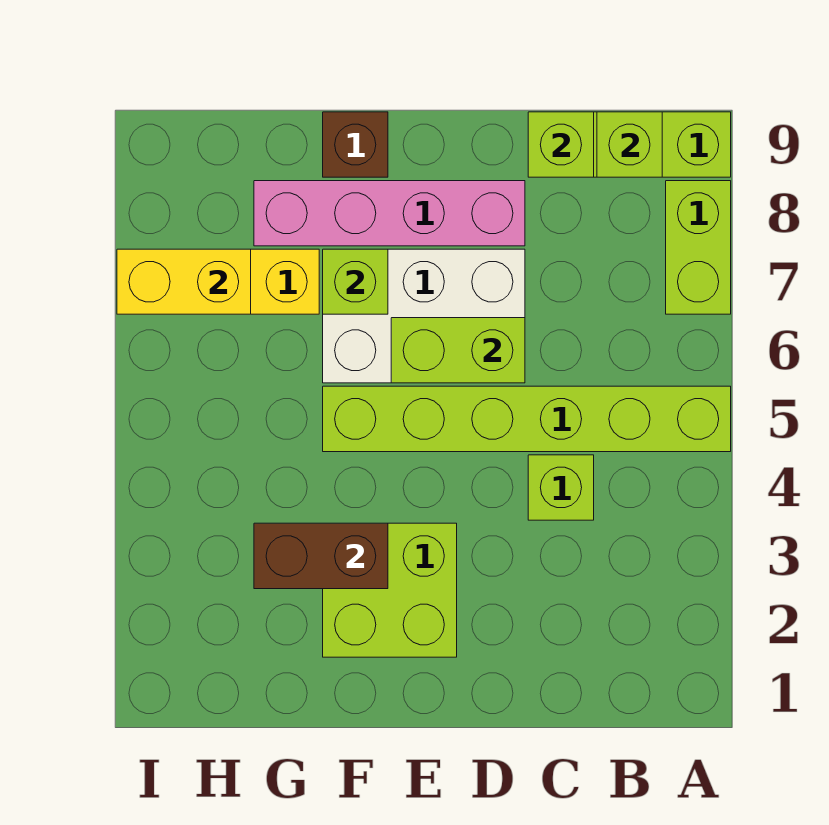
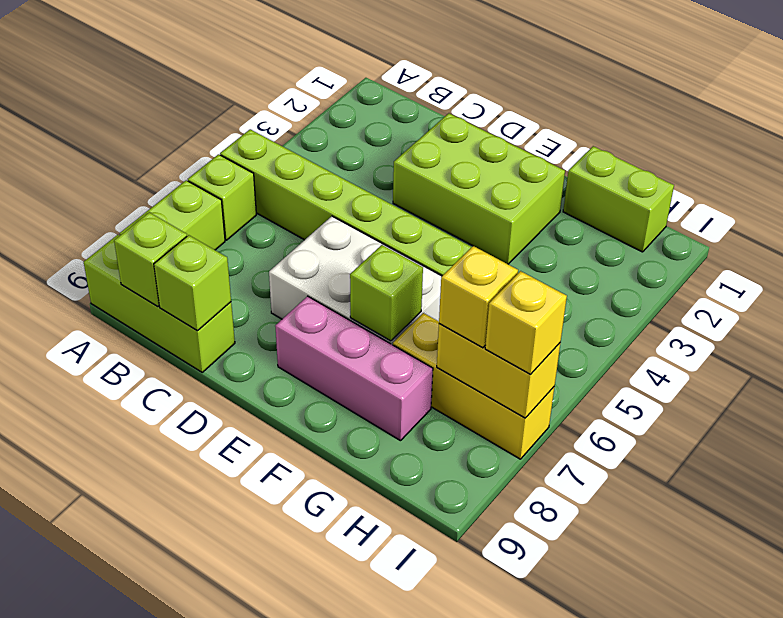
lime 1x1 brick [528,455,594,520] -> lime 1x1 brick moved to [188,154,256,240]
lime 1x2 brick [391,318,525,383] -> lime 1x2 brick moved to [563,146,674,252]
pink 1x4 brick [254,181,525,246] -> pink 1x3 brick [275,296,433,441]
lime 2x2 brick [323,523,457,657] -> lime 2x3 brick [393,113,565,264]
brown 1x2 brick [254,523,388,589] -> none
brown 1x1 brick [323,112,388,177] -> none
none -> yellow 1x1 brick [439,246,518,348]
none -> yellow 1x1 brick [485,271,567,374]

